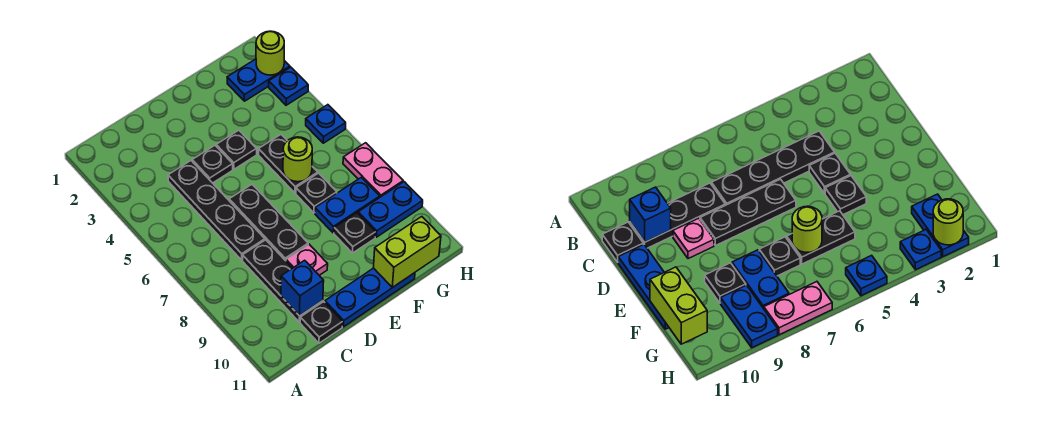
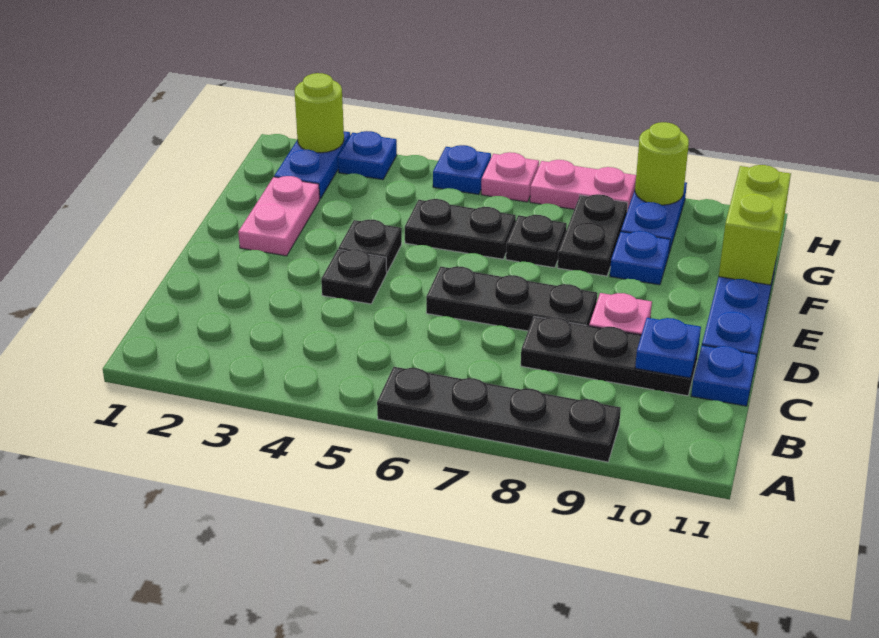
black 1x4 plate [168,161,265,260] -> black 1x4 plate moved to [377,367,621,462]
blue 1x1 brick [281,260,324,316] -> blue 1x1 plate [635,318,701,378]
black 1x1 plate [300,302,343,343] -> blue 1x1 plate [691,345,756,406]
none -> pink 1x2 plate [238,176,320,256]
lime 1x1 round brick [283,137,312,182] -> lime 1x1 round brick moved to [635,122,689,205]
blue 1x2 plate [315,177,380,233] -> black 1x2 plate [558,194,628,276]
black 1x1 plate [334,213,376,253] -> blue 1x1 plate [610,231,670,285]
none -> pink 1x1 plate [481,152,539,202]

